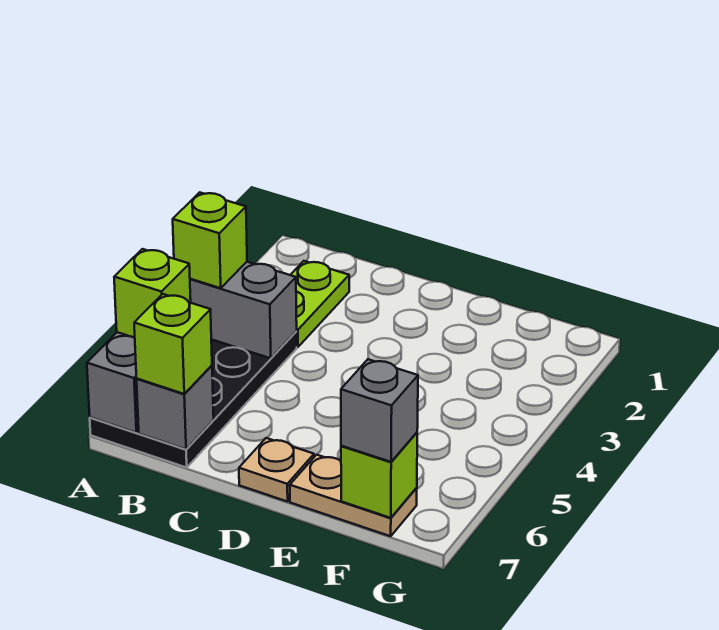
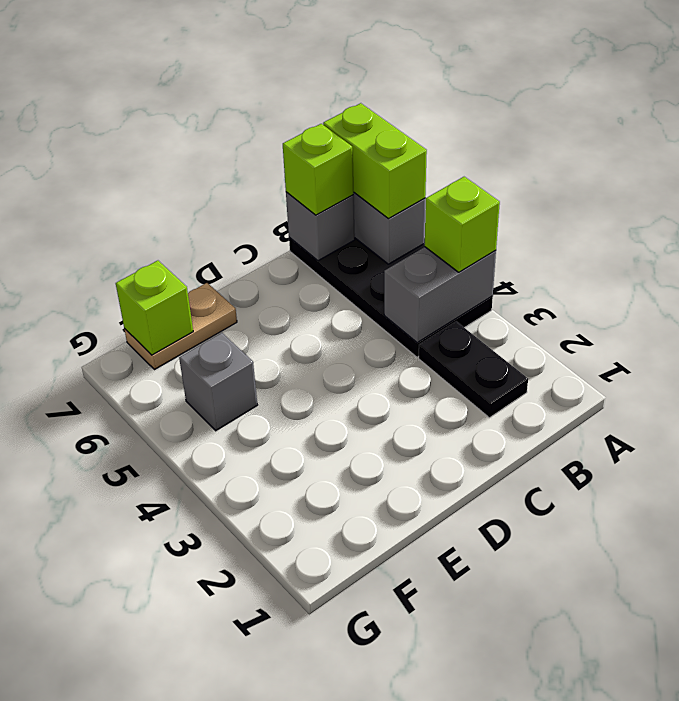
lime 1x1 brick [114,249,191,338] -> lime 1x2 brick [323,103,427,219]
lime 1x2 plate [291,261,349,347] -> black 1x2 plate [419,322,528,418]
tan 1x1 plate [239,438,314,502] -> none
grey 1x1 brick [341,359,418,462] -> grey 1x1 brick moved to [179,333,257,431]

